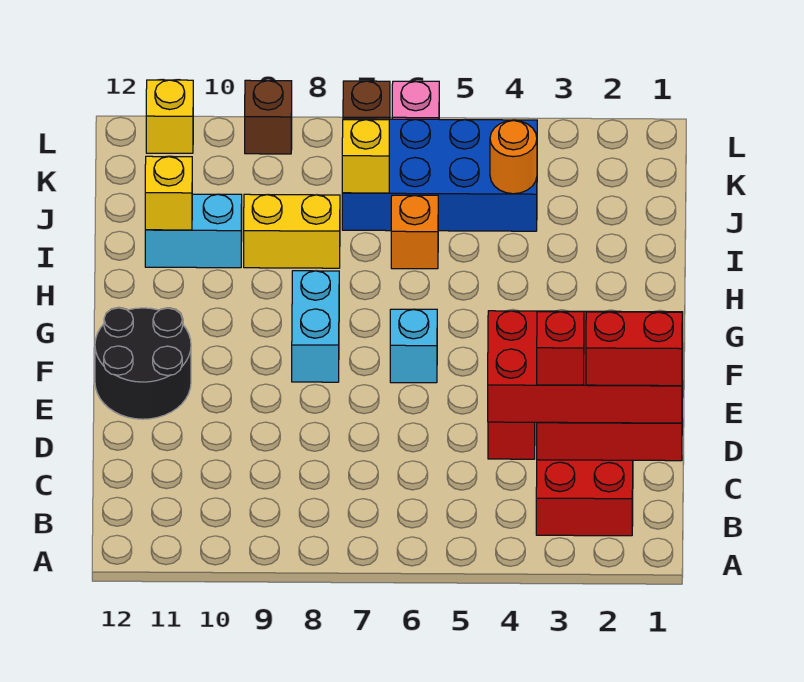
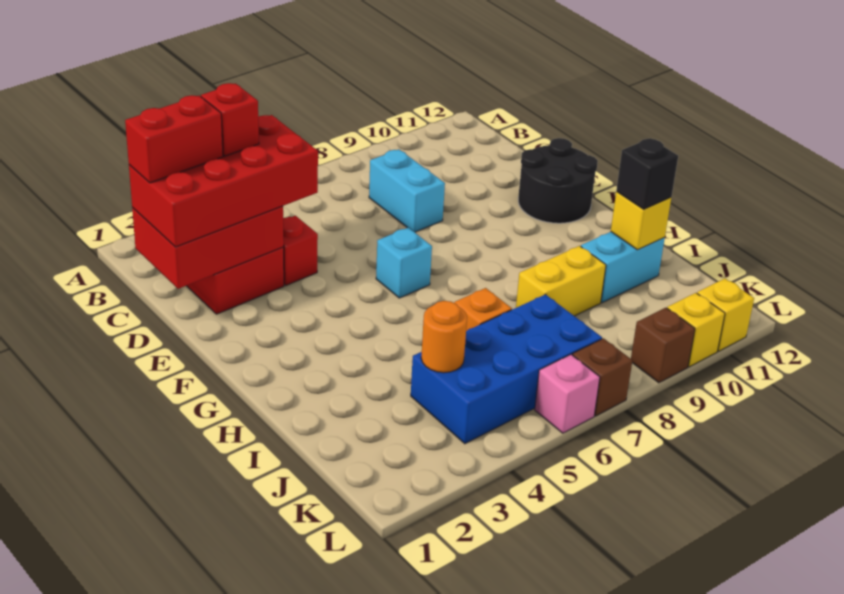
cyan 1x2 brick [292,271,339,382] -> cyan 1x2 brick moved to [369,149,445,232]
none -> black 1x1 brick [616,138,678,209]
yellow 1x1 brick [342,120,389,193] -> yellow 1x1 brick moved to [667,293,725,367]

